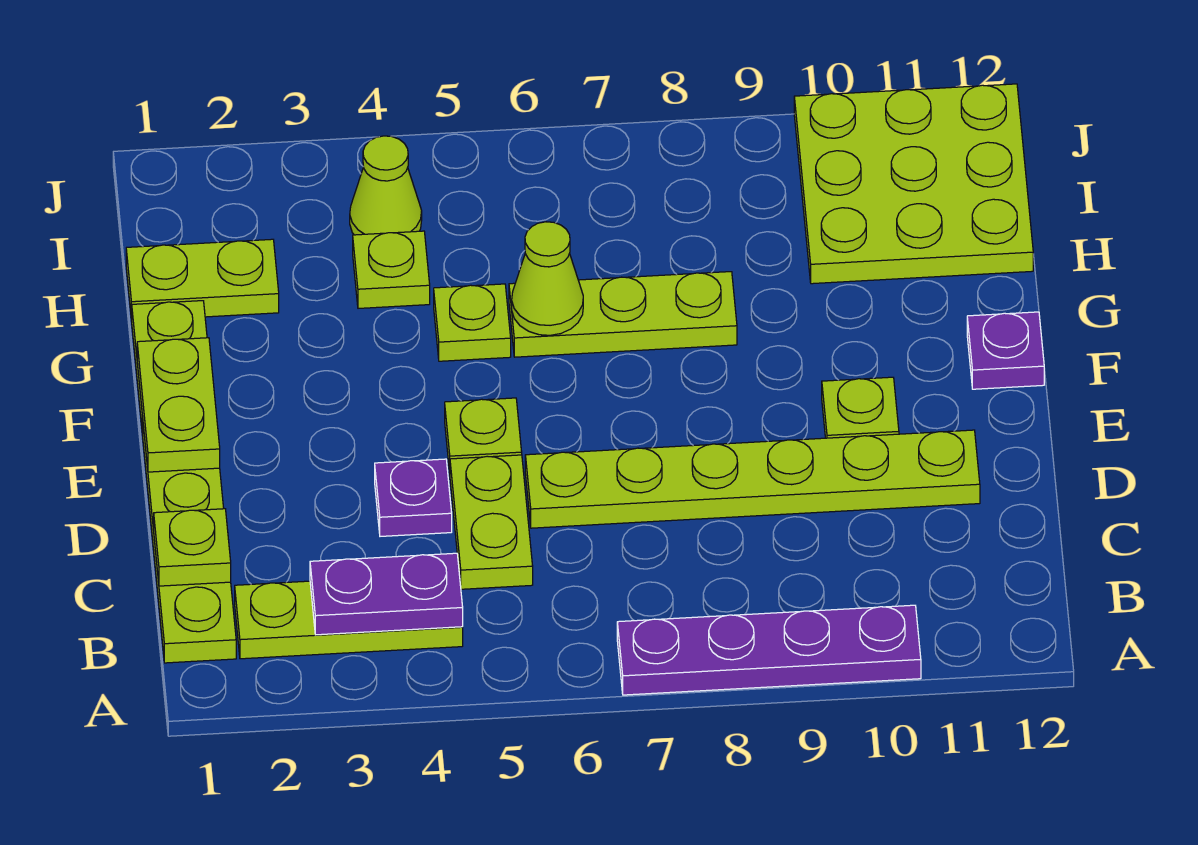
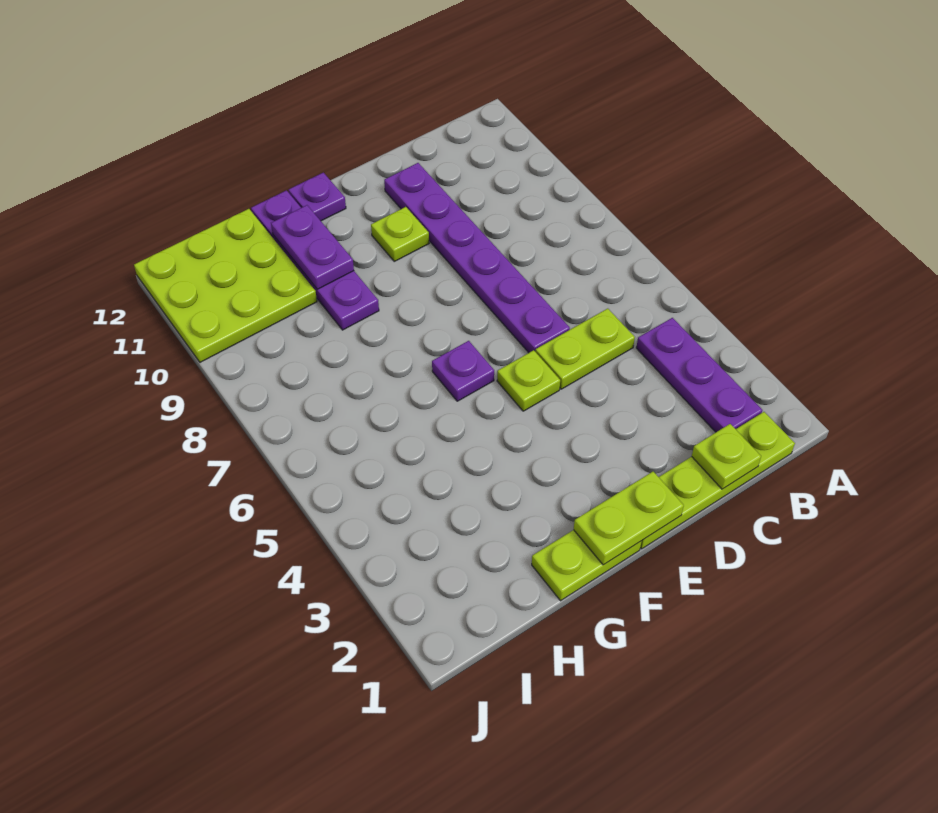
purple 1x4 plate [617,605,921,695] -> purple 1x4 plate moved to [251,190,379,330]
lime 1x3 plate [235,581,463,659] -> purple 1x3 plate [636,318,762,432]
purple 1x2 plate [310,553,463,635] -> purple 1x2 plate moved to [271,205,354,289]
purple 1x1 plate [375,459,452,536] -> purple 1x1 plate moved to [432,341,494,401]
lime 1x6 plate [525,430,980,528] -> purple 1x6 plate [384,163,570,353]
lime 1x1 plate [434,284,511,361] -> none
lime 1x3 plate [509,272,737,357] -> none
lime 1x1 cone [512,222,583,335] -> none
lime 1x2 plate [126,239,279,321] -> none
lime 1x1 plate [353,231,430,308] -> none
lime 1x1 cone [350,136,422,235] -> none

